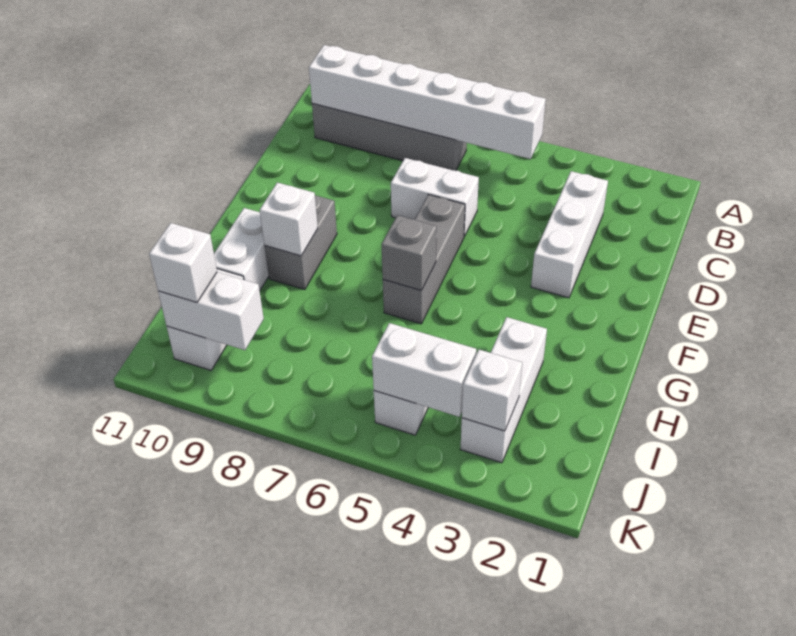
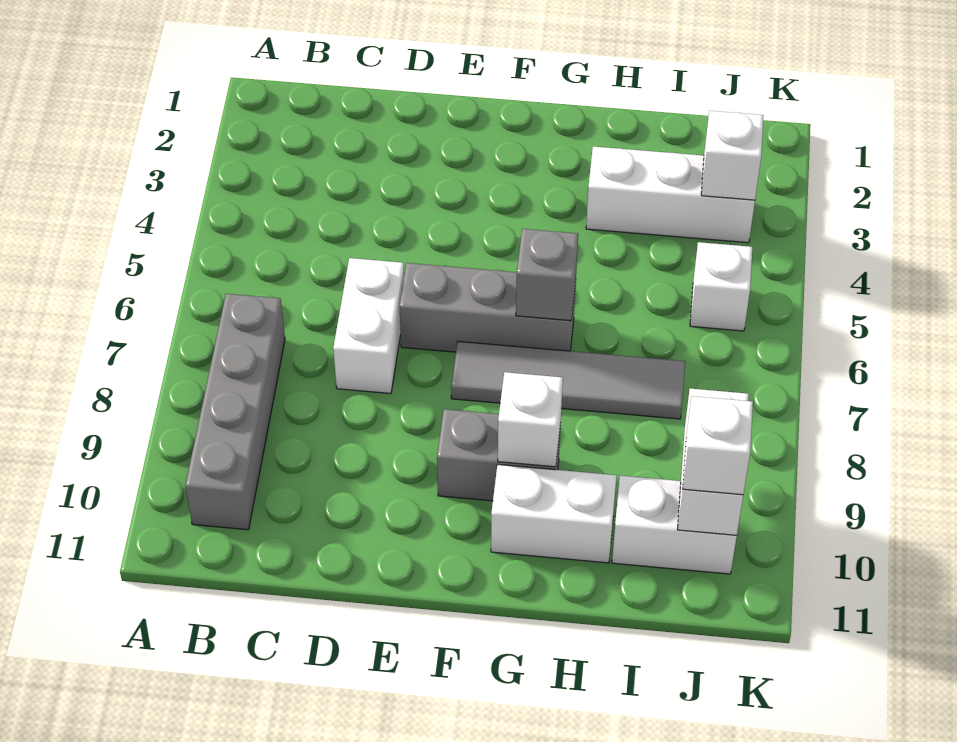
white 1x6 brick [309,45,546,159] -> none
white 1x3 brick [531,171,608,298] -> none
none -> grey 1x4 tile [451,341,685,419]
white 1x2 brick [372,323,476,417] -> none

